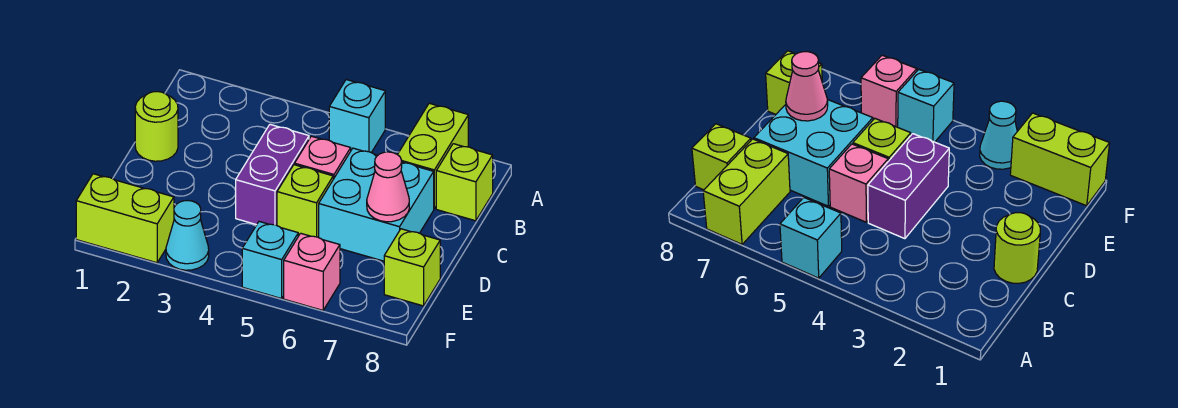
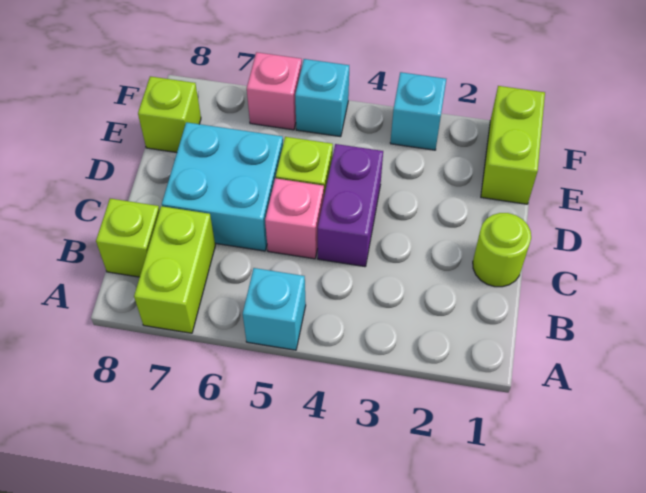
pink 1x1 cone [367,152,409,222] -> none
lime 1x2 brick [76,174,174,263] -> lime 1x2 brick turned to [481,86,545,204]
cyan 1x1 cone [166,201,209,270] -> cyan 1x1 brick [390,72,446,150]

